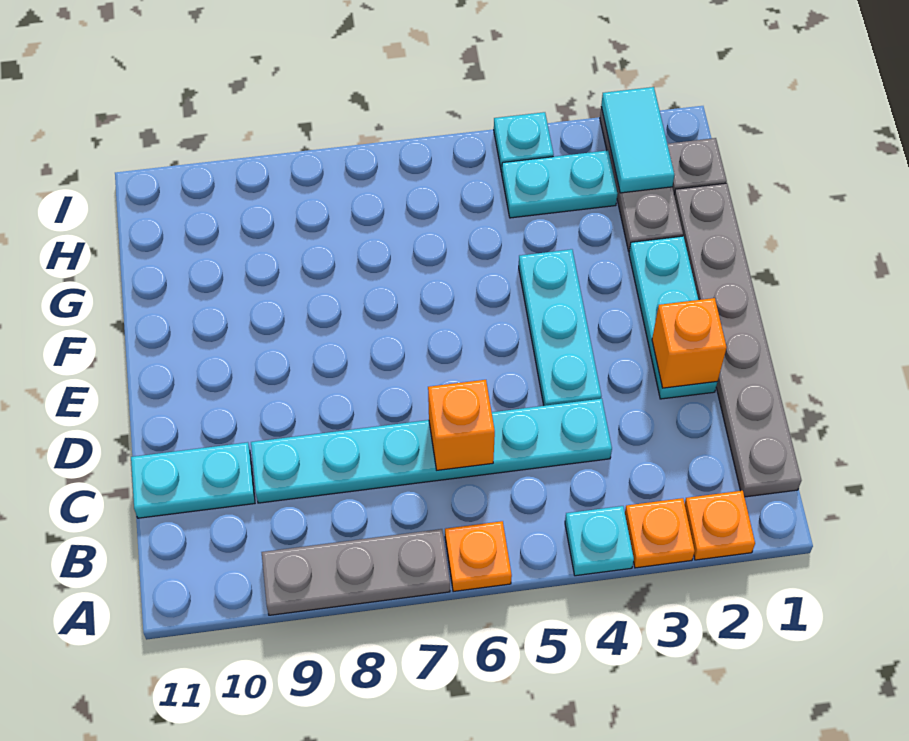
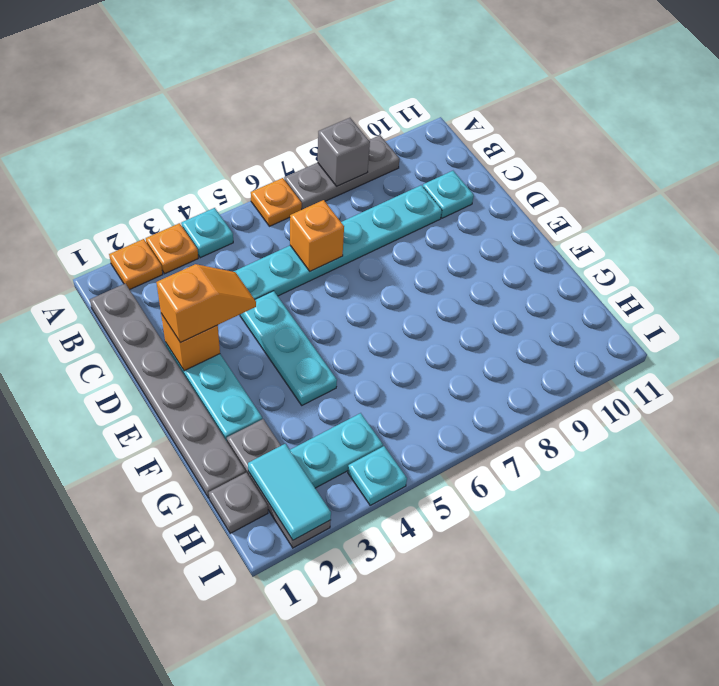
none -> grey 1x1 brick [318,118,370,186]
cyan 1x2 plate [131,442,255,518] -> cyan 1x1 plate [423,171,474,218]
none -> orange 1x2 slope [156,264,256,343]

